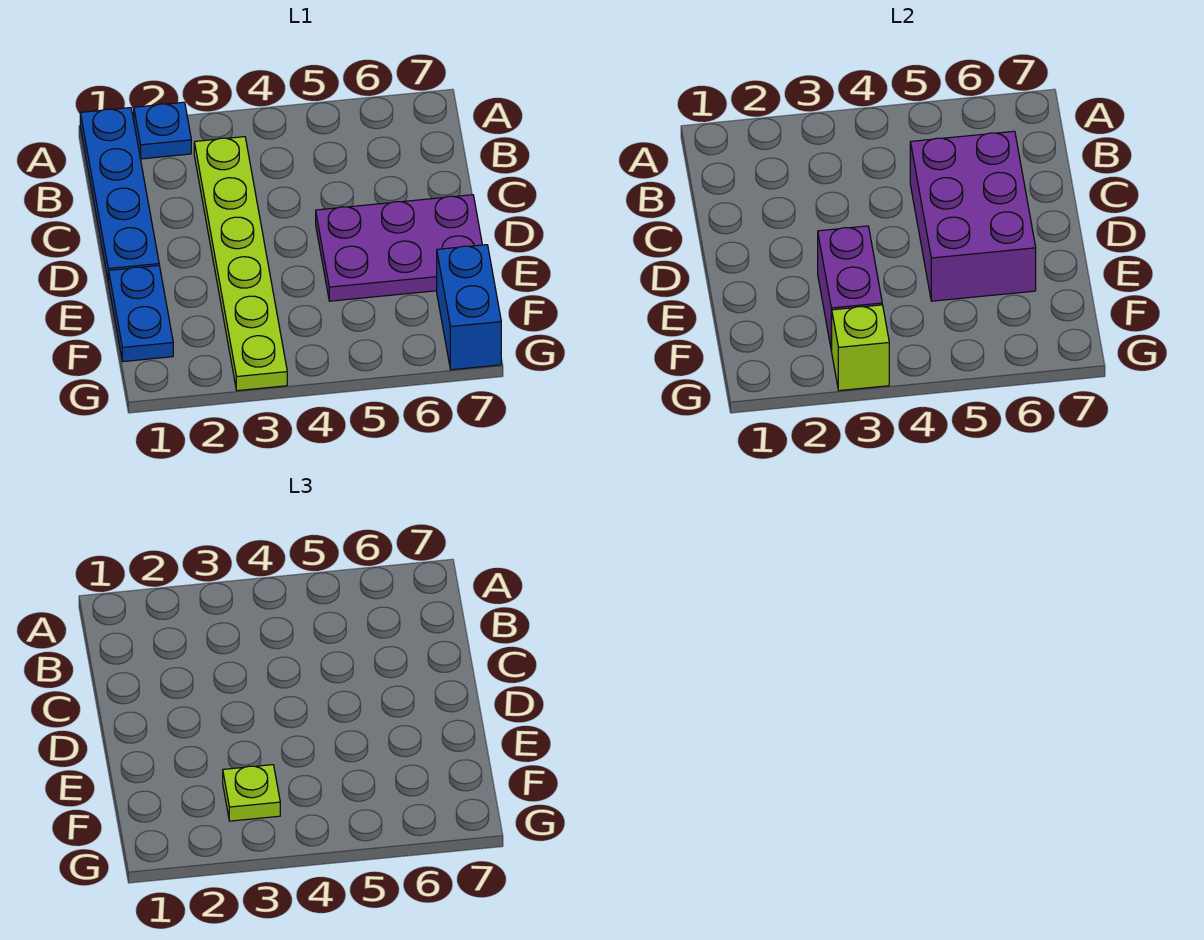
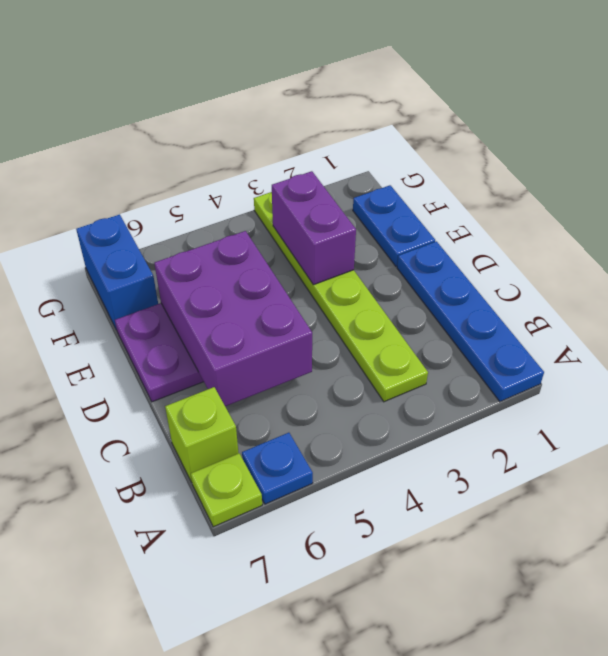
blue 1x1 plate [134,102,191,159] -> blue 1x1 plate moved to [242,433,313,504]
lime 1x1 plate [223,765,280,821] -> lime 1x1 plate moved to [191,453,262,527]
lime 1x1 brick [832,305,889,391] -> lime 1x1 brick moved to [165,387,238,482]

